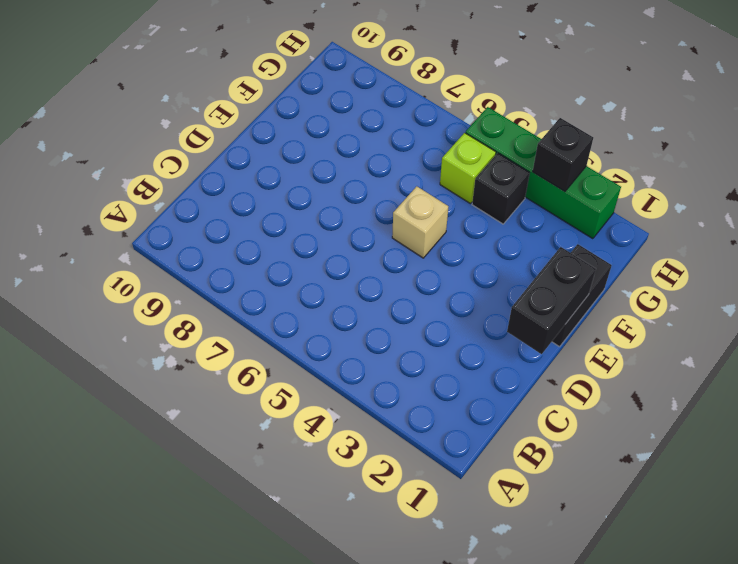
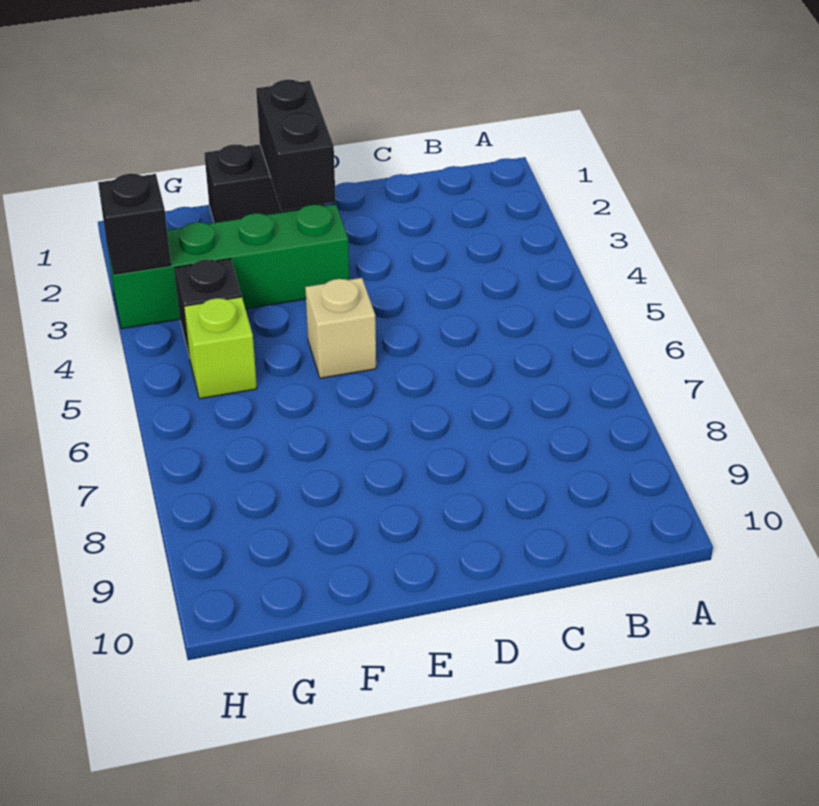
black 1x2 brick [507,247,596,354] -> black 1x2 brick turned to [256,80,336,210]
green 1x4 brick [466,107,621,239] -> green 1x4 brick turned to [107,204,349,329]

